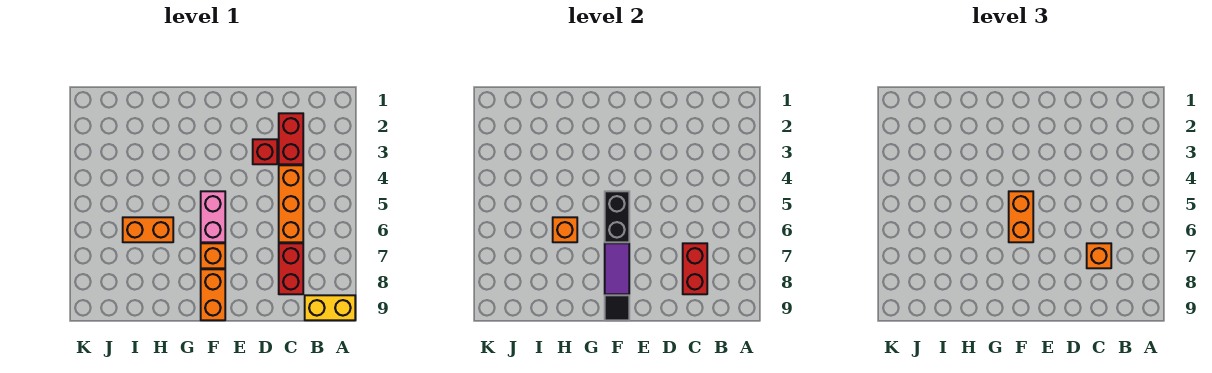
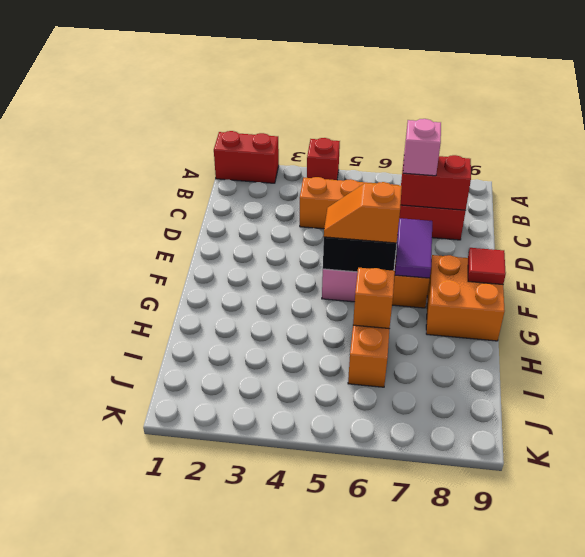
yellow 1x2 brick [305,295,355,320] -> none
red 1x2 brick [279,113,303,164] -> red 1x2 brick moved to [214,131,279,183]
orange 1x1 brick [1087,243,1111,268] -> pink 1x1 brick [403,119,441,176]
red 1x1 brick [253,139,277,164] -> red 1x1 brick moved to [307,138,340,180]
orange 1x2 brick [1009,191,1033,242] -> orange 1x2 slope [324,182,402,243]
purple 1x2 tile [605,243,629,294] -> purple 1x2 tile turned to [395,218,432,278]
orange 1x2 brick [201,269,225,320] -> orange 2x2 brick [426,255,505,341]
black 1x1 tile [605,295,629,320] -> red 1x1 tile [468,248,506,284]

